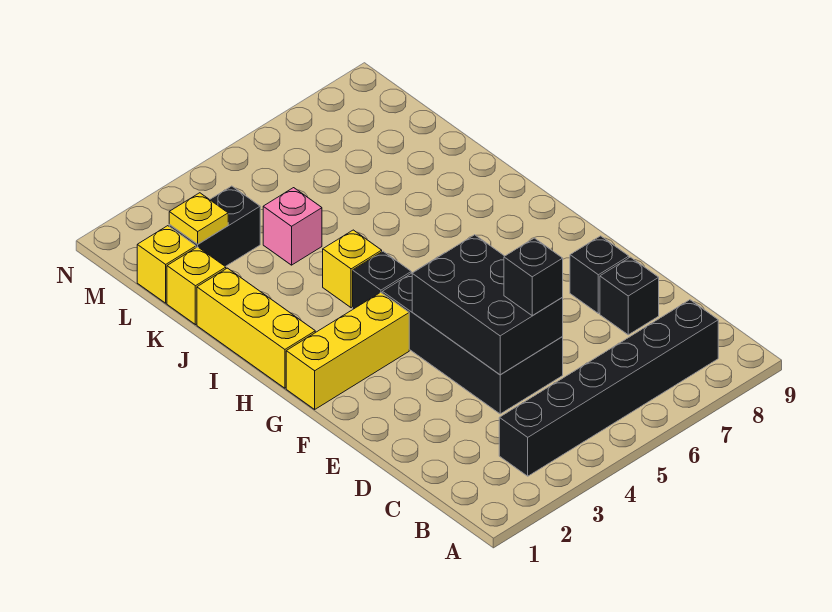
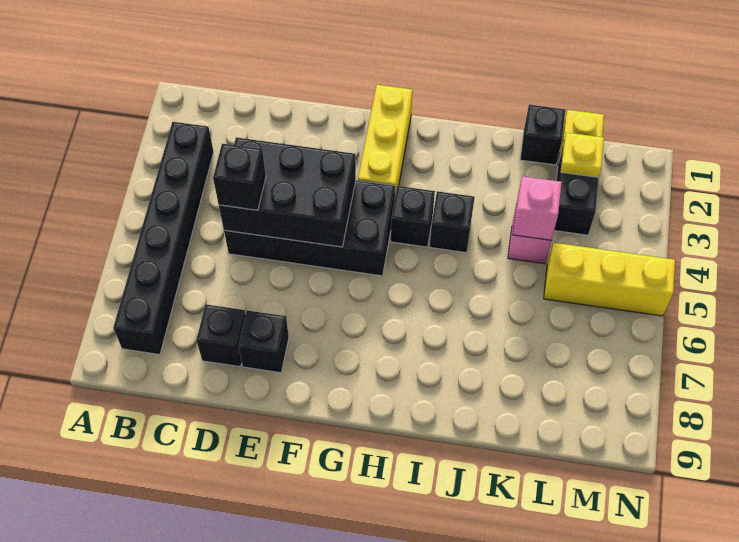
yellow 1x3 brick [197,268,315,388] -> yellow 1x3 brick moved to [544,243,675,316]
yellow 1x1 brick [323,230,382,308] -> black 1x1 brick [430,191,475,253]
yellow 1x1 brick [167,247,226,325] -> black 1x1 brick [520,105,565,165]
none -> pink 1x1 brick [513,176,562,240]

